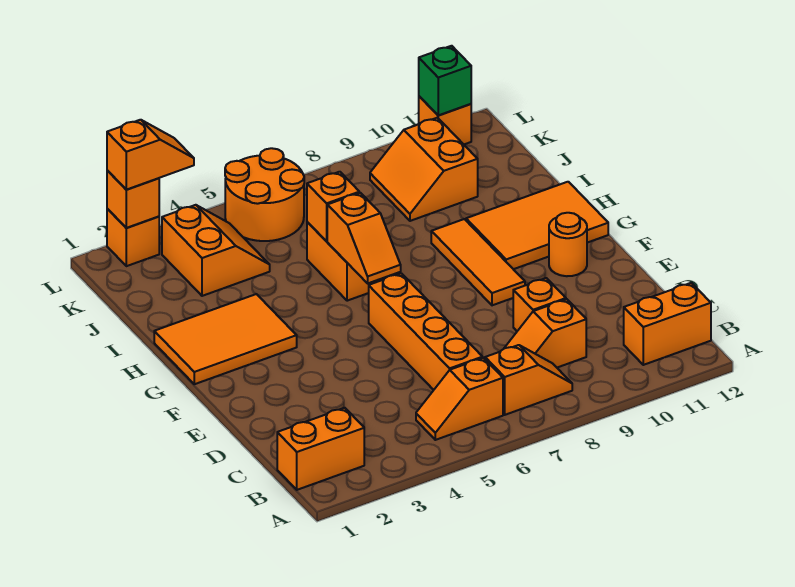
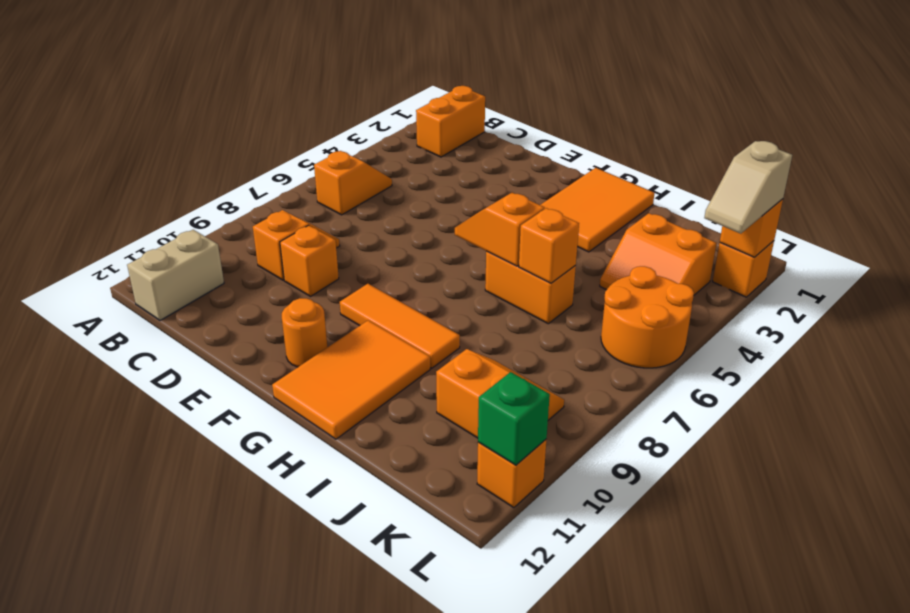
orange 1x2 slope [485,345,572,415] -> none
orange 1x2 brick [624,283,711,365] -> tan 1x2 brick [127,230,224,320]
orange 1x4 brick [369,273,483,390] -> none
orange 1x2 slope [107,120,194,190] -> tan 1x2 slope [704,141,792,234]

